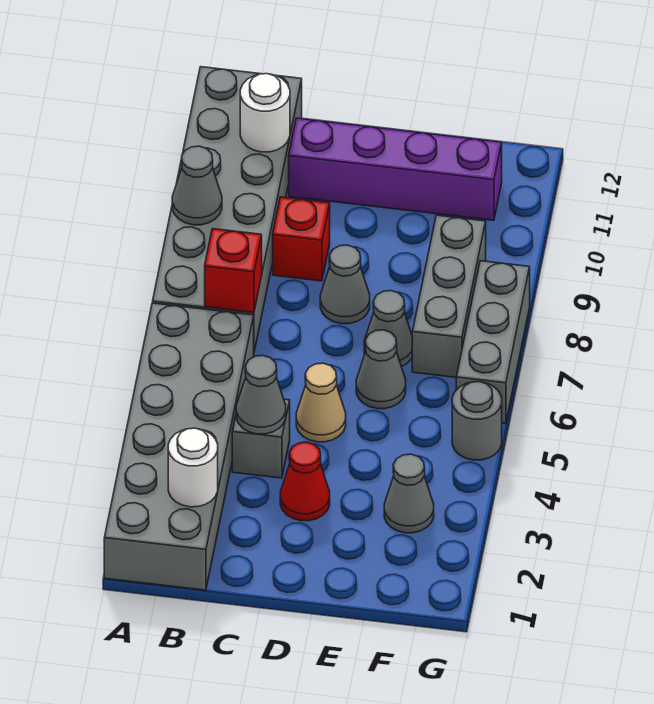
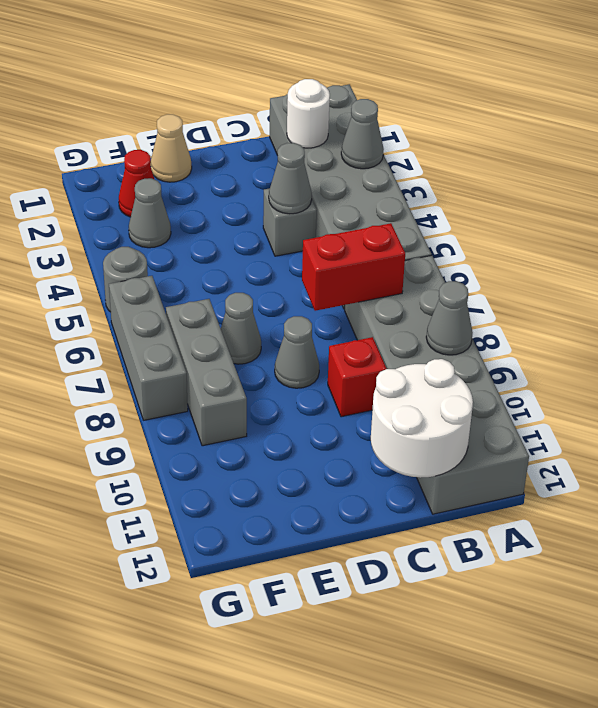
red 1x1 brick [205,229,262,313] -> red 1x2 brick [302,223,405,311]
white 1x1 round brick [240,74,290,152] -> white 2x2 round brick [371,359,473,478]
purple 1x4 brick [289,118,502,220] -> none
red 1x1 cone [280,442,330,521] -> red 1x1 cone moved to [119,150,154,217]
tan 1x1 cone [296,363,346,442] -> tan 1x1 cone moved to [151,114,192,182]
grey 1x1 cone [356,330,406,409] -> grey 1x1 cone moved to [341,99,384,169]

